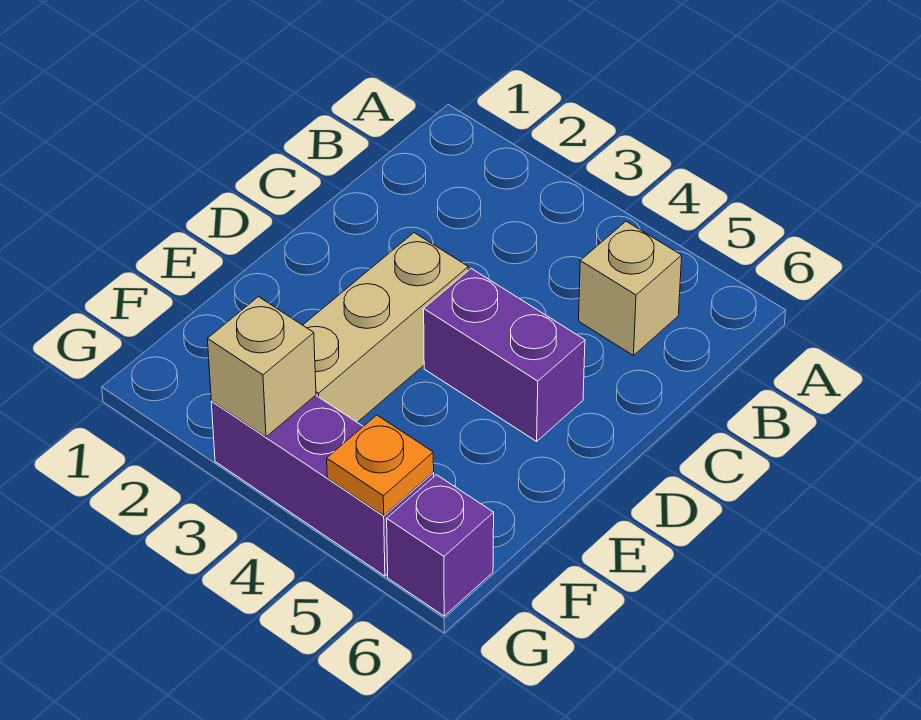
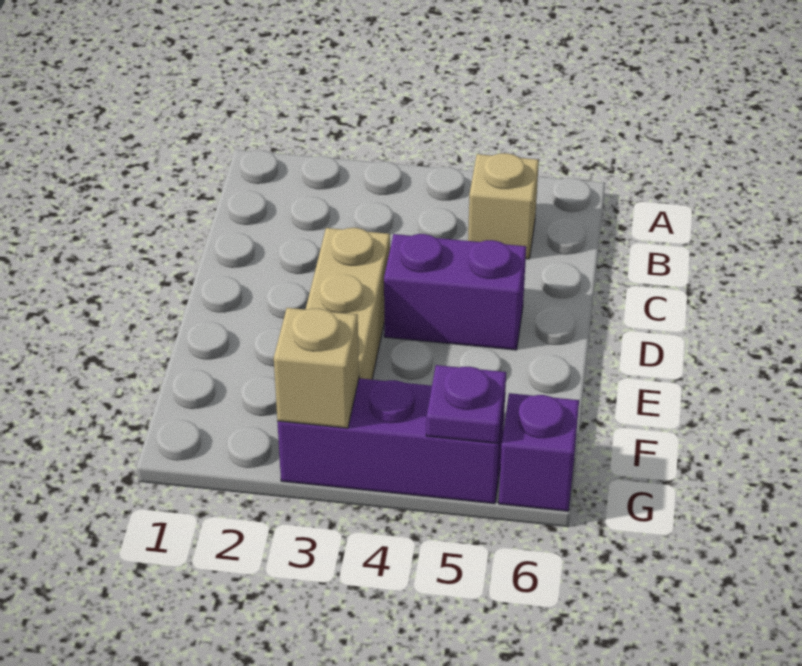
orange 1x1 plate [327,415,434,515] -> purple 1x1 plate [426,365,506,443]

